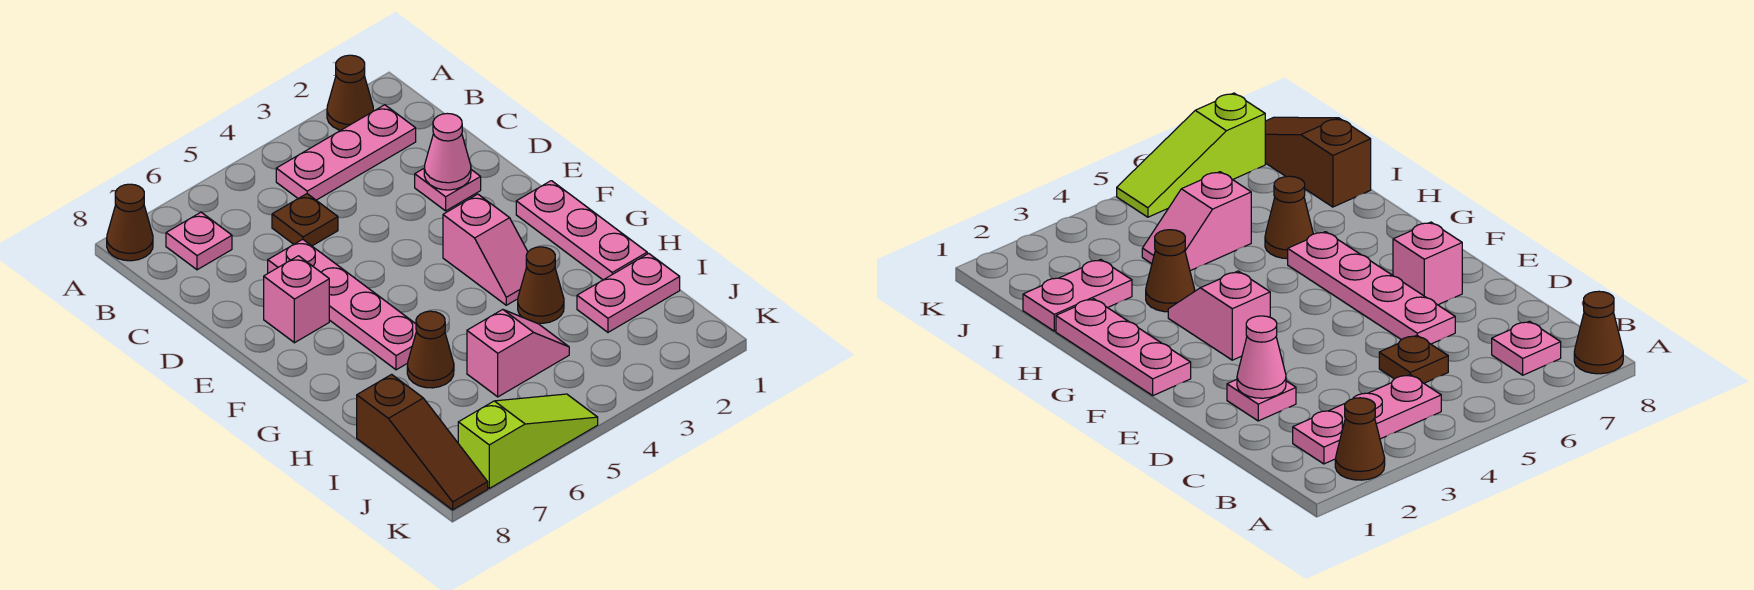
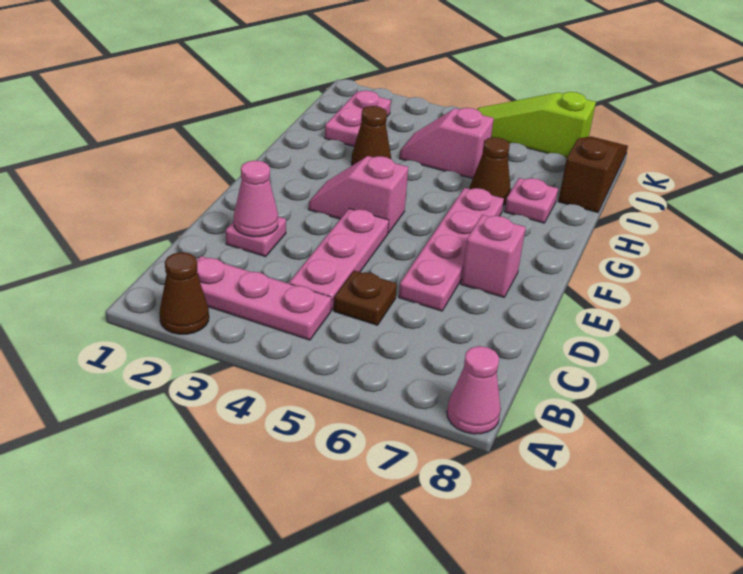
brown 1x1 cone [107,184,153,261] -> pink 1x1 cone [447,346,501,434]
pink 1x1 plate [166,212,232,270] -> pink 1x1 plate moved to [505,178,558,223]
pink 1x3 plate [516,181,647,280] -> pink 1x3 plate moved to [289,209,389,311]
pink 1x2 slope [443,194,528,305] -> pink 1x2 slope turned to [309,156,408,233]
pink 1x2 plate [577,253,680,332] -> pink 1x2 plate turned to [325,91,391,146]

